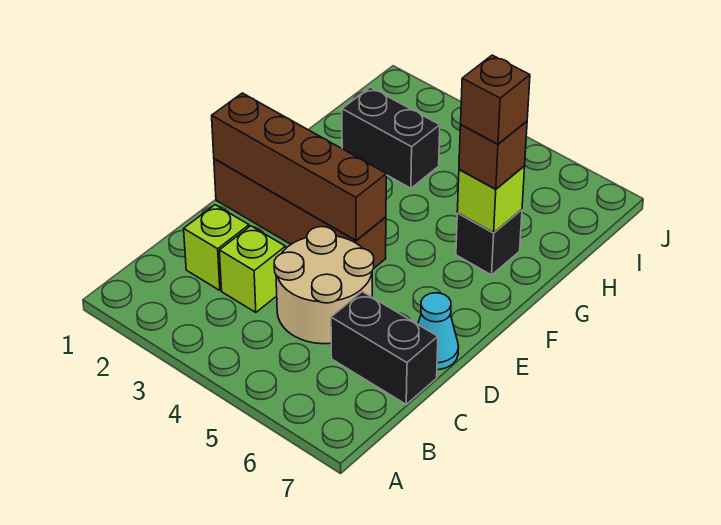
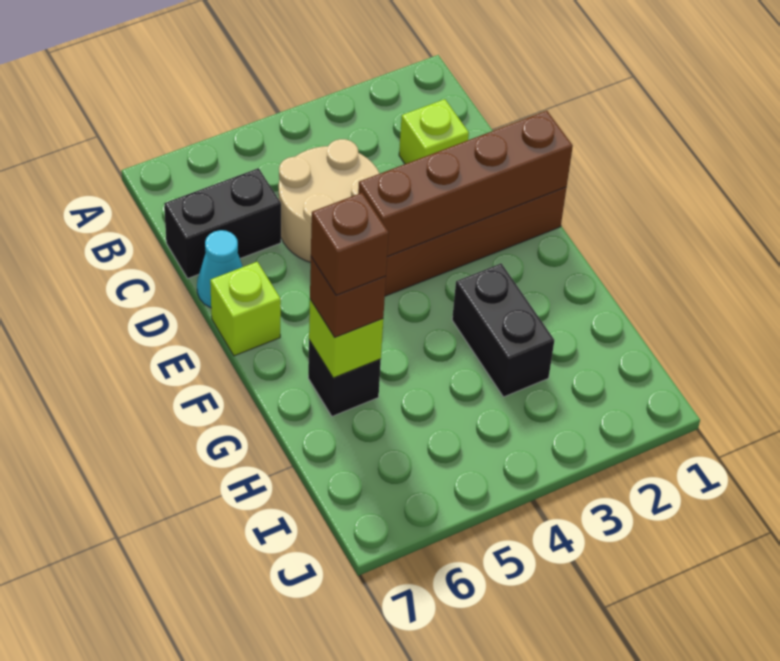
lime 1x1 brick [219,226,286,312] -> lime 1x1 brick moved to [210,262,281,356]
black 1x2 brick [342,87,440,188] -> black 1x2 brick turned to [452,263,554,397]

